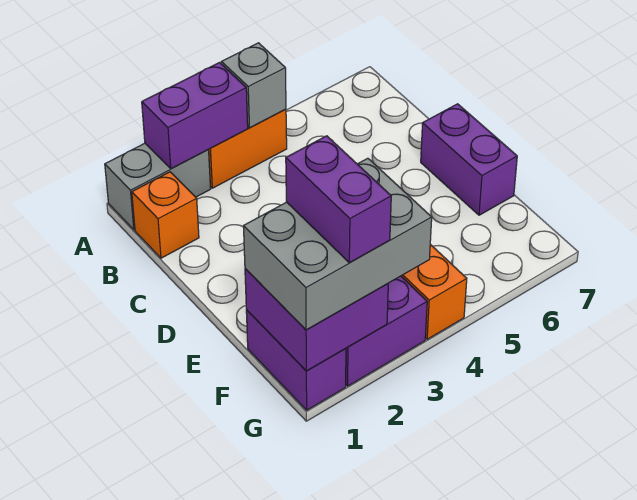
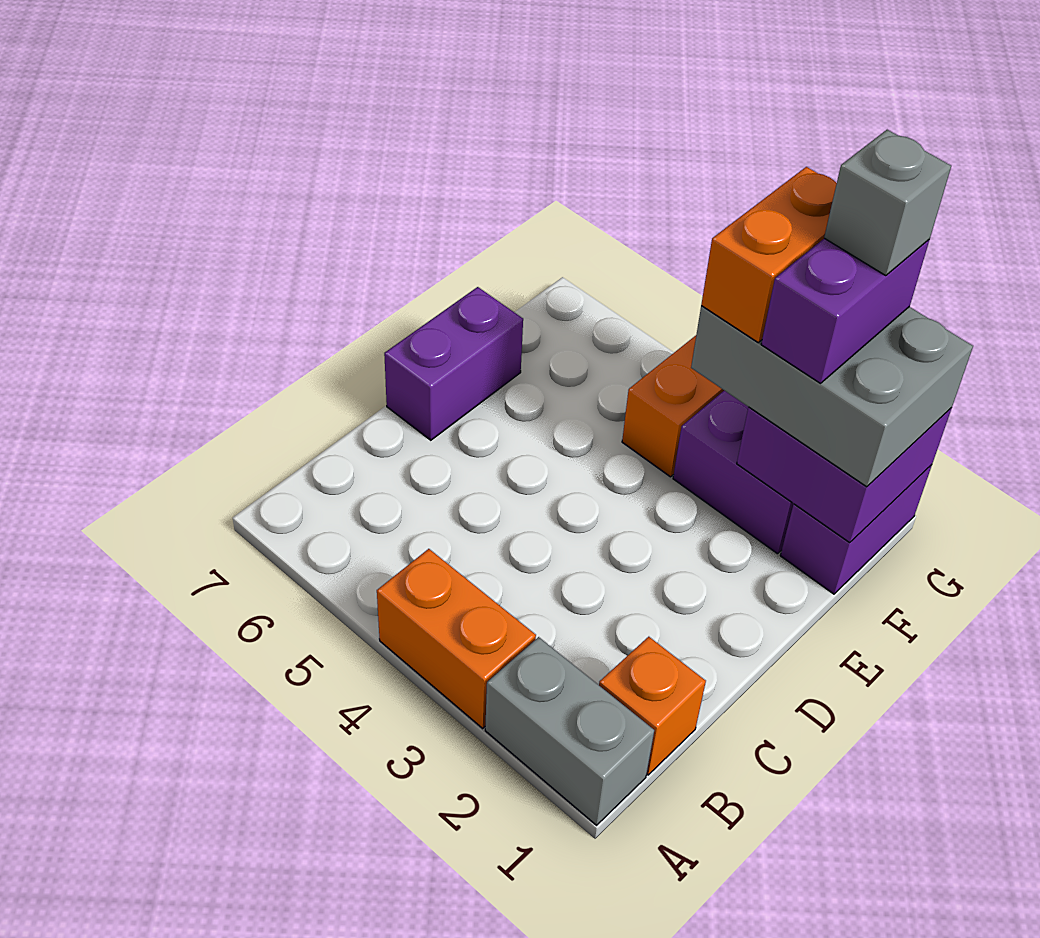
purple 1x2 brick [142,63,248,169] -> none
grey 1x1 brick [221,43,286,128] -> grey 1x1 brick moved to [824,130,951,276]
none -> orange 1x2 brick [701,167,837,342]

